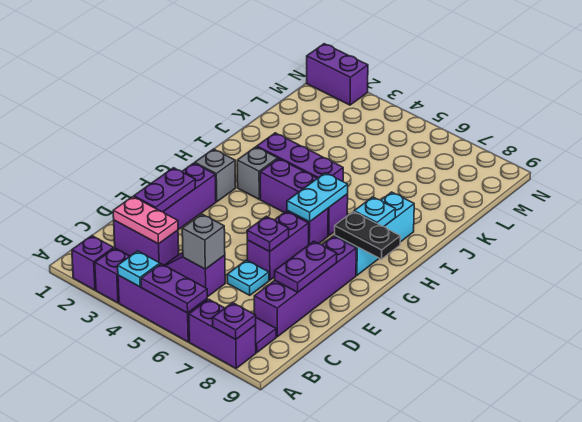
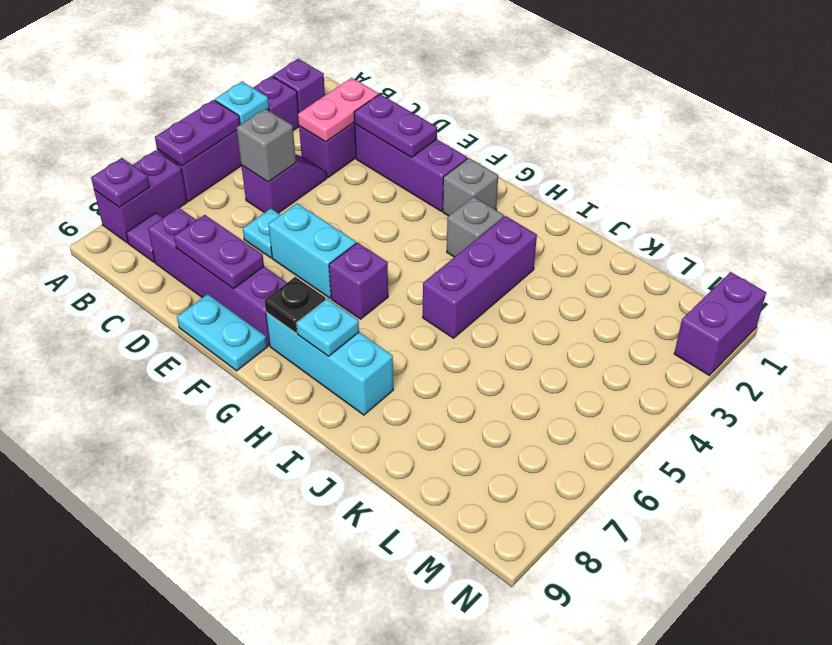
purple 1x2 brick [247,211,309,280] -> cyan 1x2 brick [268,203,356,298]
purple 1x1 plate [247,216,289,252] -> none
cyan 1x2 plate [287,173,348,222] -> cyan 1x2 plate moved to [177,294,267,371]
black 1x2 plate [335,212,400,259] -> black 1x1 plate [264,277,326,333]
purple 1x3 brick [260,159,348,236] -> none

